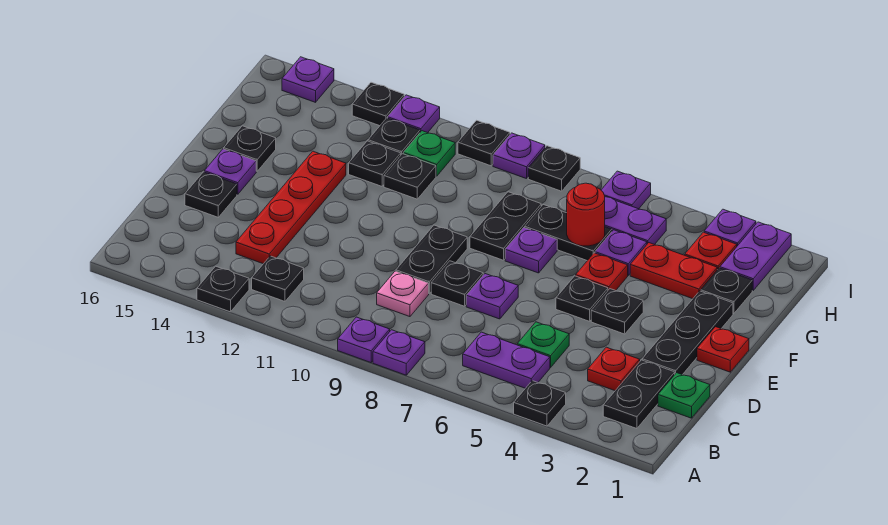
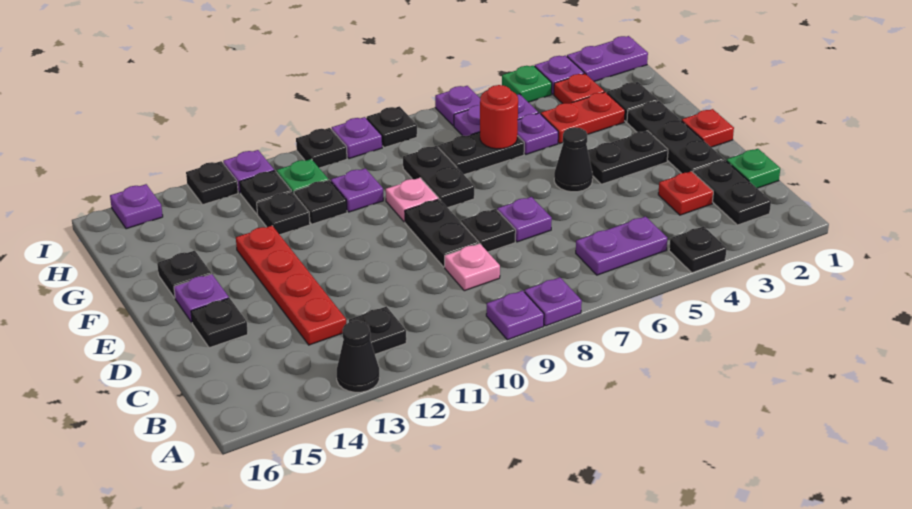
black 1x1 plate [197,266,249,312] -> black 1x1 cone [337,321,380,392]
green 1x1 plate [517,322,569,367] -> green 1x1 plate moved to [502,66,552,102]
black 1x1 plate [591,289,643,334] -> black 1x2 plate [588,131,668,184]
black 1x1 plate [556,276,608,321] -> black 1x1 cone [554,127,593,192]
red 1x1 plate [576,253,628,291] -> none
purple 1x1 plate [505,228,557,273] -> purple 1x1 plate moved to [331,168,383,212]
none -> pink 1x1 plate [386,178,439,222]
purple 1x2 plate [720,222,791,290] -> purple 1x2 plate turned to [567,36,648,81]

